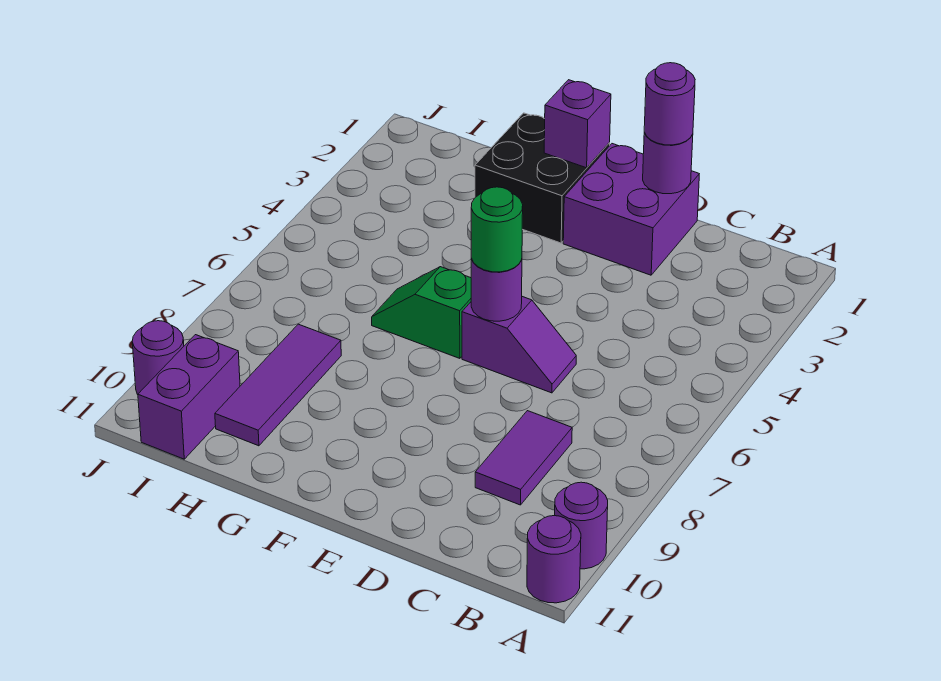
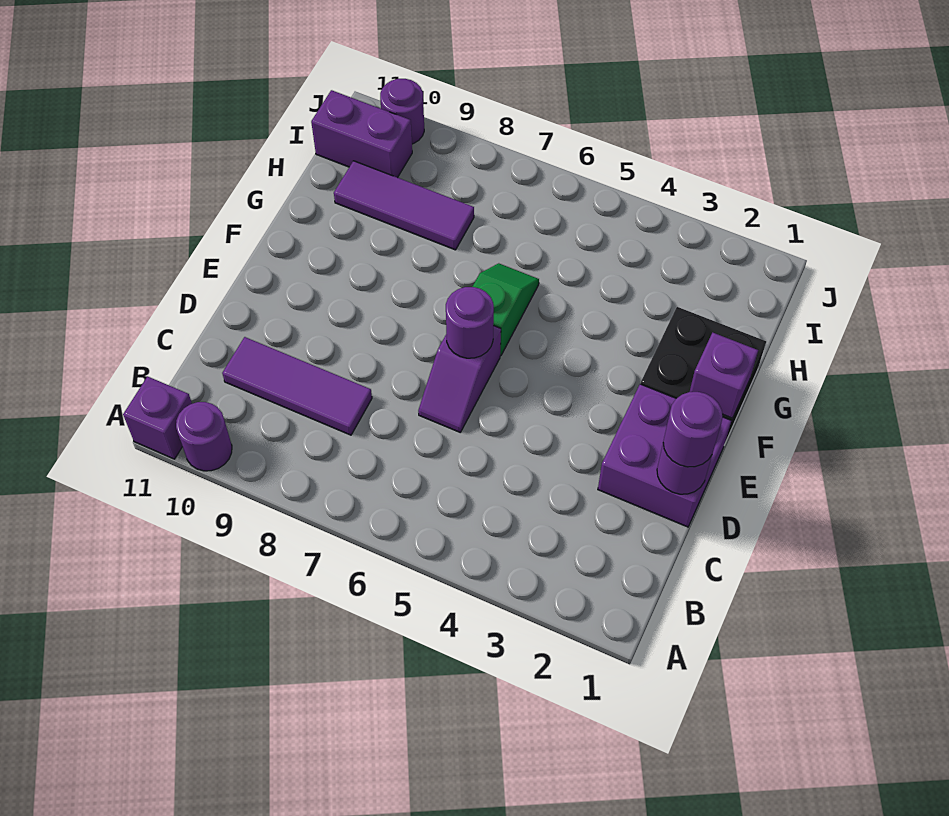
purple 1x1 round brick [527,516,581,603] -> purple 1x1 brick [123,376,192,459]
purple 1x2 tile [475,411,572,505] -> purple 1x3 tile [222,337,372,435]
green 1x1 round brick [471,187,523,272] -> none

